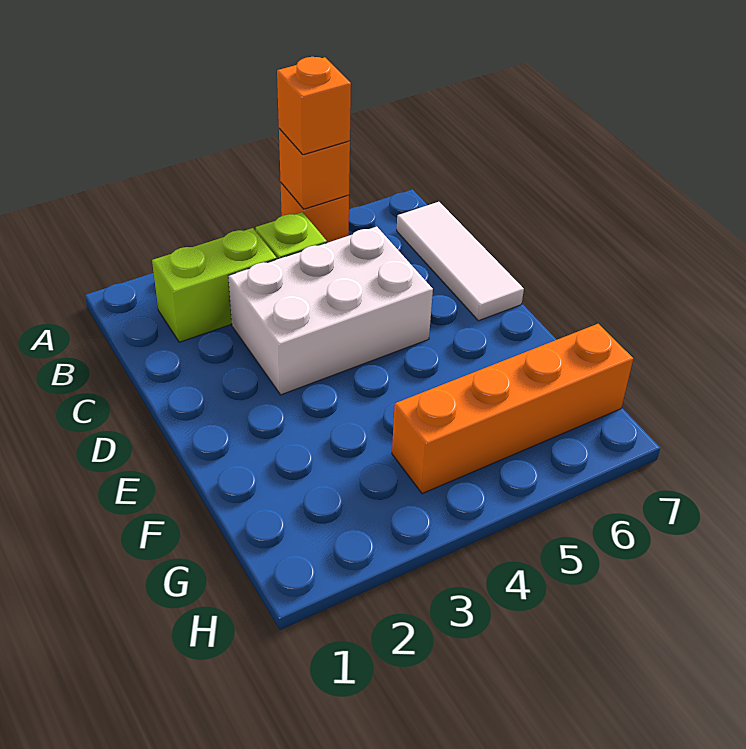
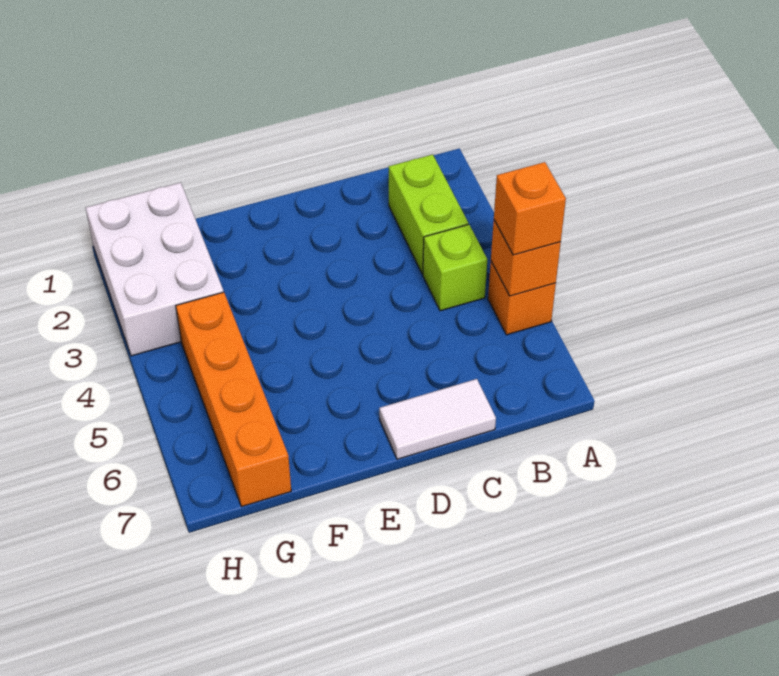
white 1x3 tile [397,202,524,321] -> white 1x2 tile [379,379,496,459]
white 2x3 brick [228,227,433,395] -> white 2x3 brick moved to [86,183,224,356]

